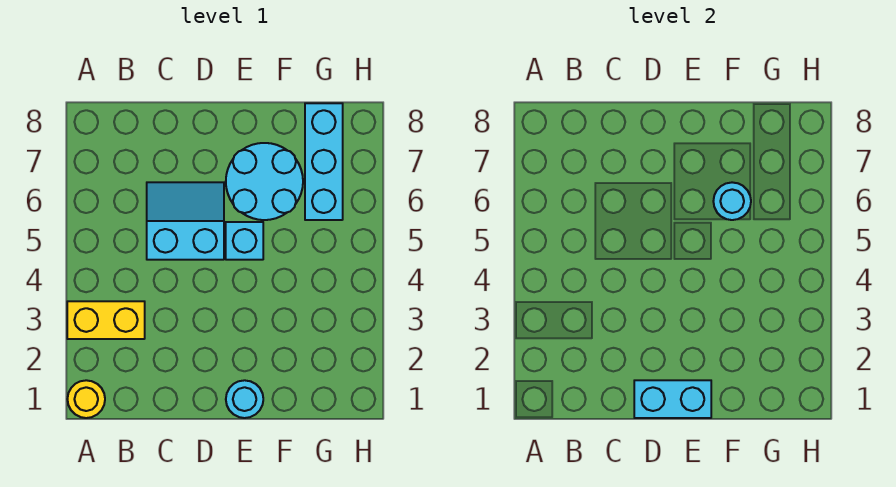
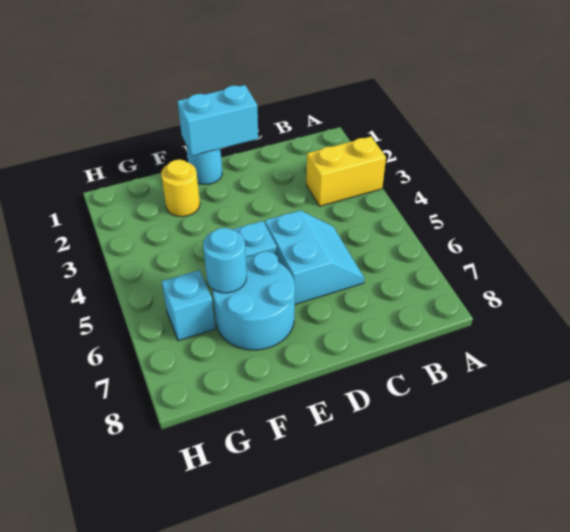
yellow 1x1 round brick [67,380,105,418] -> yellow 1x1 round brick moved to [161,160,200,217]
cyan 2x2 slope [147,182,224,260] -> cyan 2x2 slope turned to [265,210,364,304]
cyan 1x3 brick [305,103,343,220] -> cyan 1x1 brick [162,270,215,341]

